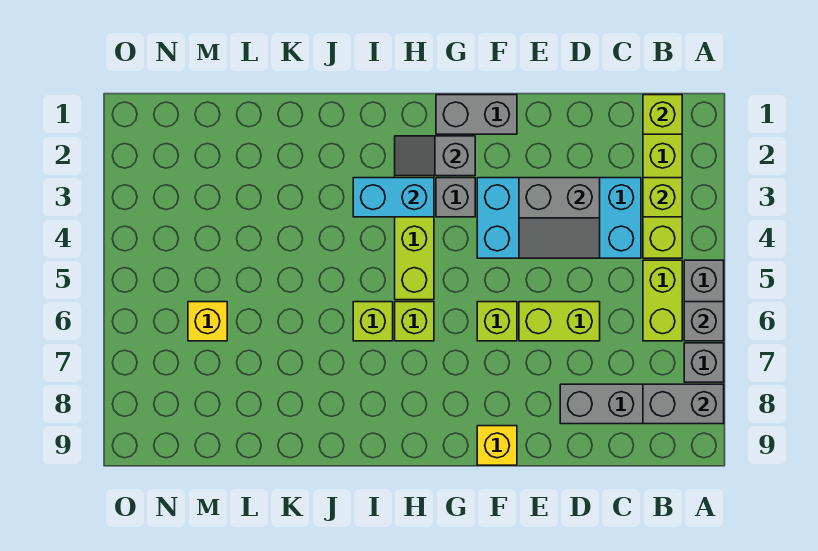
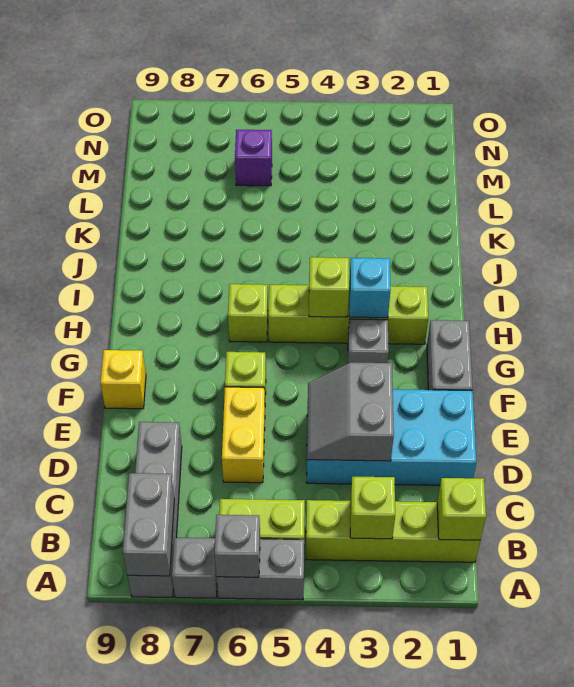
cyan 2x4 brick [477,178,641,258] -> cyan 2x4 brick turned to [307,389,476,485]
lime 1x2 brick [519,302,600,341] -> yellow 1x2 brick [222,387,265,483]
grey 1x2 slope [395,136,475,176] -> none
cyan 1x2 brick [353,178,434,217] -> cyan 1x1 brick [349,258,391,318]
lime 1x1 brick [353,302,393,341] -> lime 1x1 brick moved to [309,257,349,317]
yellow 1x1 brick [188,302,227,341] -> purple 1x1 brick [235,130,272,186]

